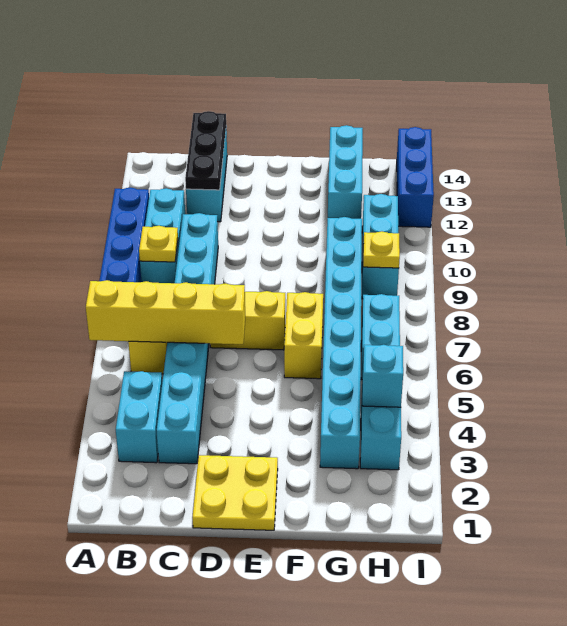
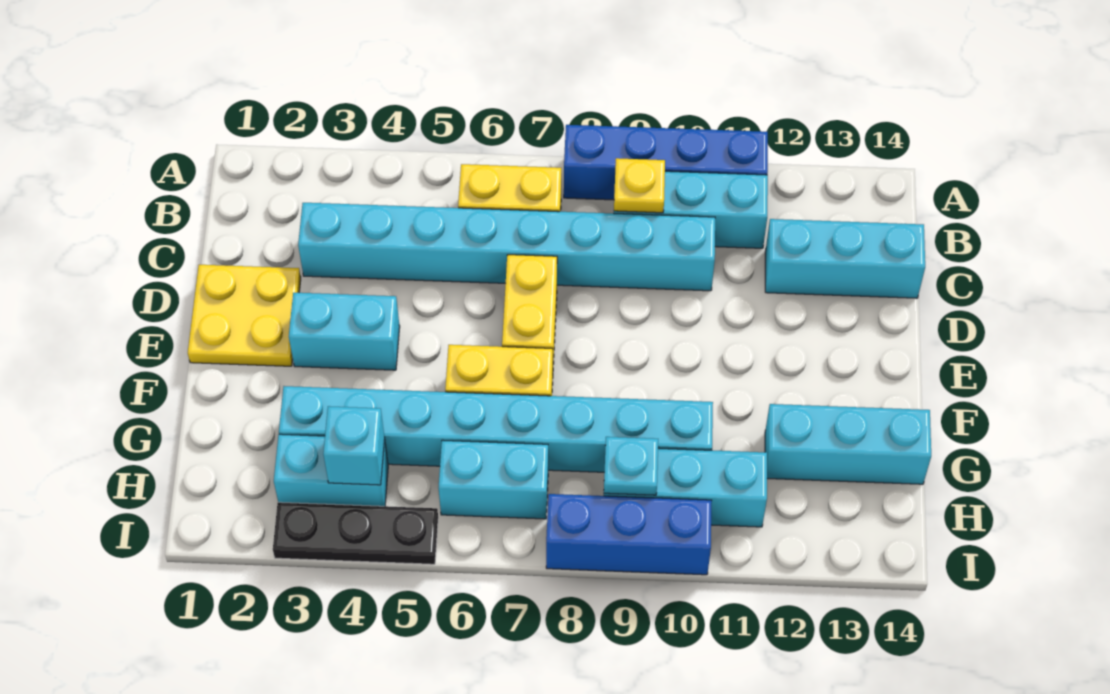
yellow 1x4 brick [86,280,245,344] -> none
cyan 1x2 brick [116,371,162,463] -> cyan 1x2 brick moved to [289,293,400,370]
black 1x3 plate [185,111,226,190] -> black 1x3 plate moved to [273,502,438,564]
yellow 1x1 plate [363,231,400,268] -> cyan 1x1 plate [604,437,658,495]
blue 1x3 brick [397,127,434,227] -> blue 1x3 brick moved to [546,494,712,575]

